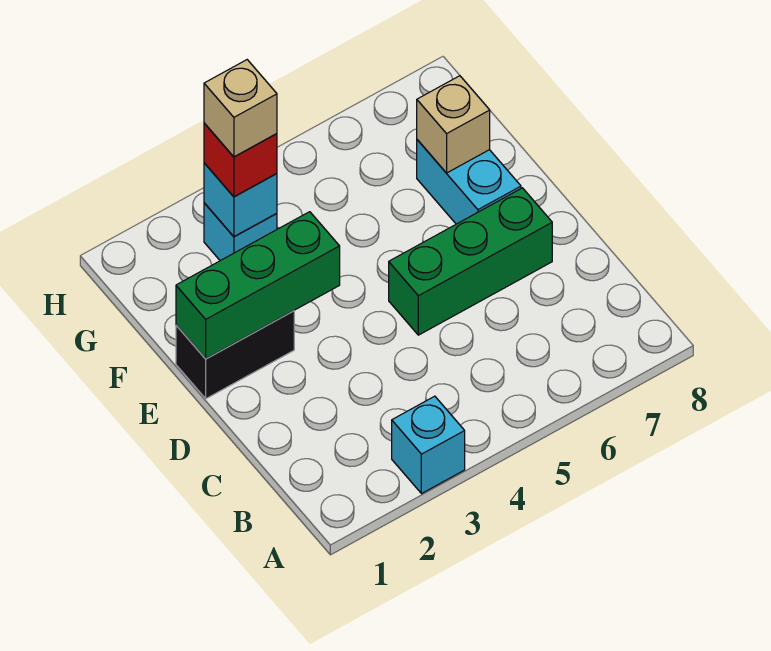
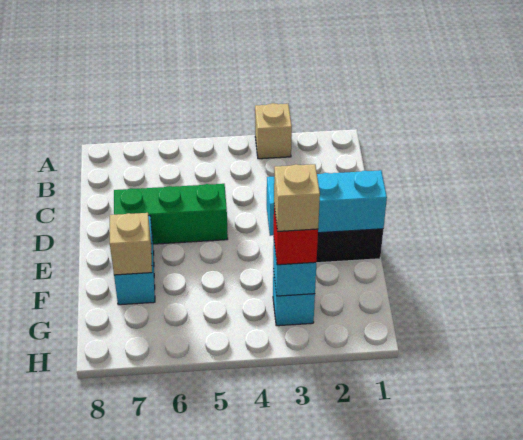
cyan 1x1 brick [392,396,465,494] -> tan 1x1 brick [255,103,292,159]
green 1x3 brick [176,212,340,359] -> cyan 1x3 brick [267,170,387,236]

